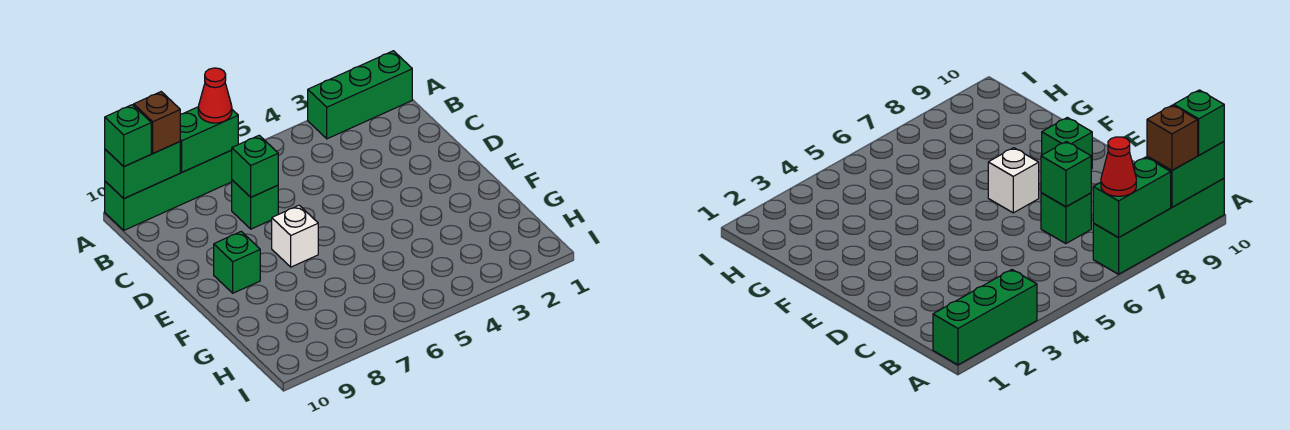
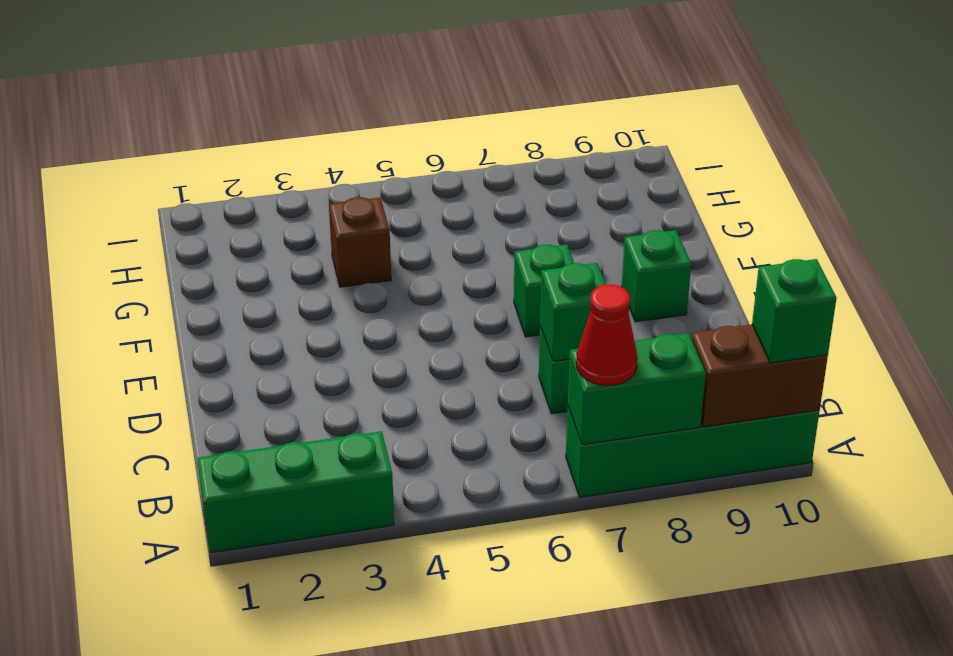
green 1x2 brick [105,142,180,198] -> brown 1x2 brick [691,324,828,427]
brown 1x1 brick [134,92,180,153] -> brown 1x1 brick moved to [329,197,391,287]
white 1x1 brick [272,205,318,267] -> green 1x1 brick [514,245,574,337]

